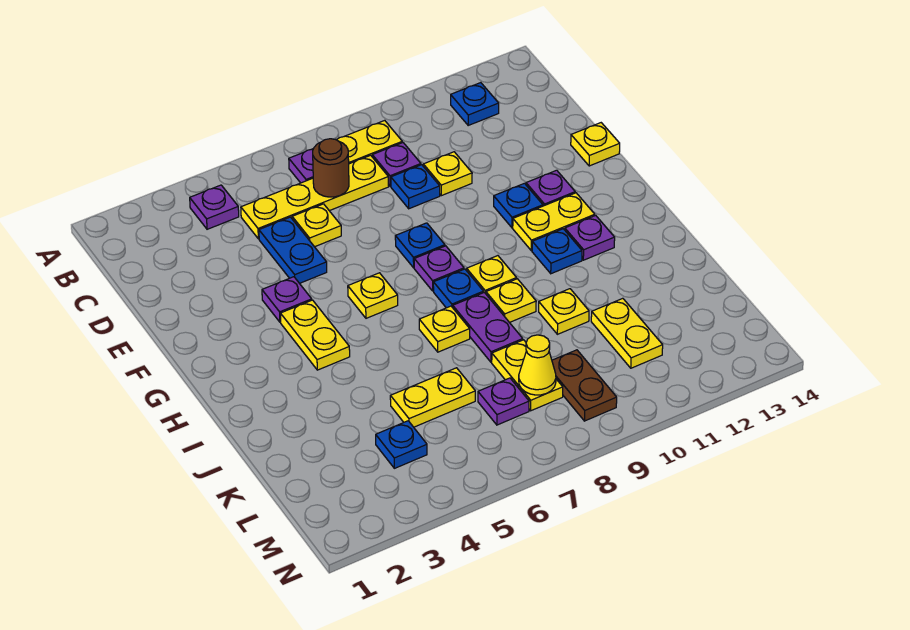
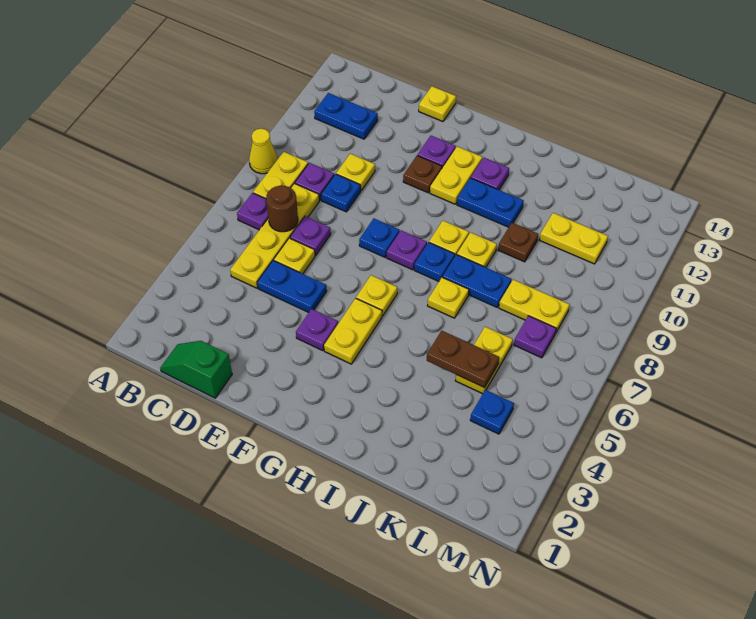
purple 1x1 plate [190,185,239,229] -> purple 1x1 plate moved to [290,216,331,255]
blue 1x1 plate [451,83,499,125] -> blue 1x2 plate [314,93,378,139]
none -> green 1x2 slope [160,341,232,398]
blue 1x1 plate [494,183,543,228] -> brown 1x1 plate [403,156,442,193]
yellow 1x2 plate [280,300,350,370] -> yellow 1x2 plate turned to [324,298,382,364]
blue 1x1 plate [532,229,582,274] -> blue 1x2 plate [457,178,524,227]
purple 1x2 plate [453,292,523,362] -> blue 1x2 plate [443,255,511,307]
yellow 1x1 plate [539,289,589,334] -> brown 1x1 plate [498,223,538,262]
yellow 1x1 cone [519,335,556,395] -> yellow 1x1 cone moved to [249,129,277,174]
brown 1x2 plate [552,350,617,421] -> brown 1x2 plate moved to [427,331,499,388]

